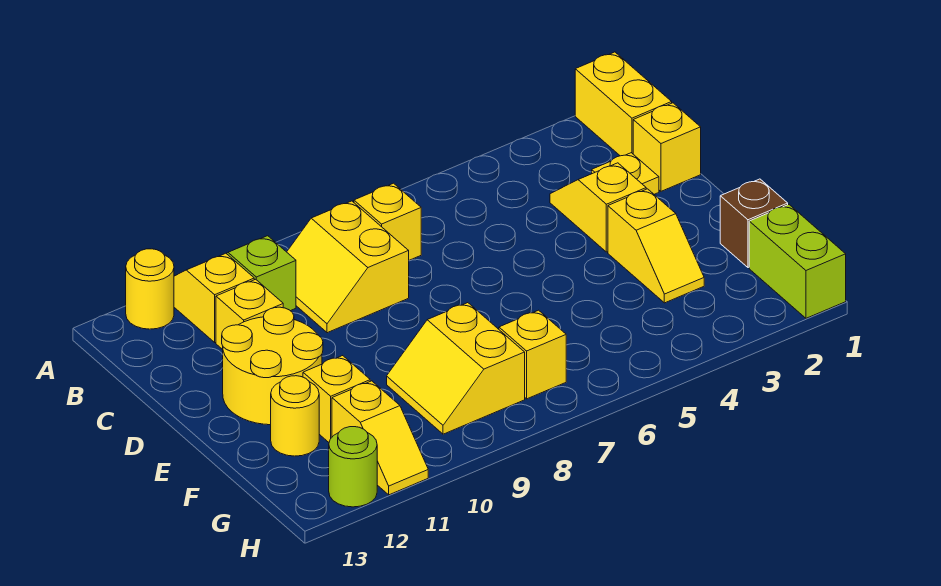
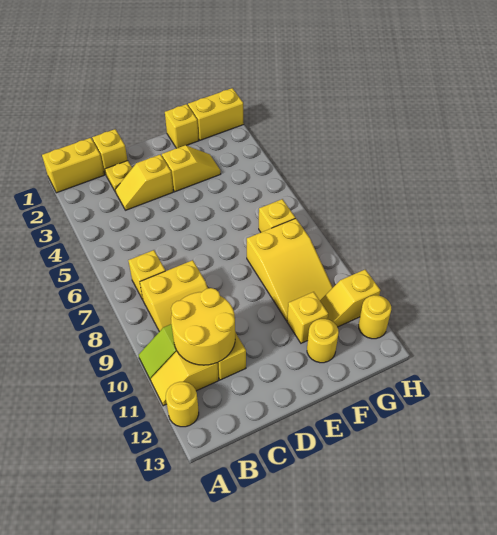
yellow 2x2 round brick [222,307,323,425] -> yellow 2x2 round brick moved to [171,288,235,365]
brown 1x1 brick [720,179,788,268] -> yellow 1x1 brick [165,104,199,148]
yellow 2x2 slope [387,303,525,434] -> yellow 2x3 slope [247,218,333,321]
lime 1x2 brick [749,205,846,318] -> yellow 1x2 brick [188,88,244,140]
yellow 1x2 slope [332,381,428,495] -> yellow 1x2 slope turned to [320,270,381,327]
lime 1x1 round brick [329,427,377,507] -> yellow 1x1 round brick [359,295,391,339]

